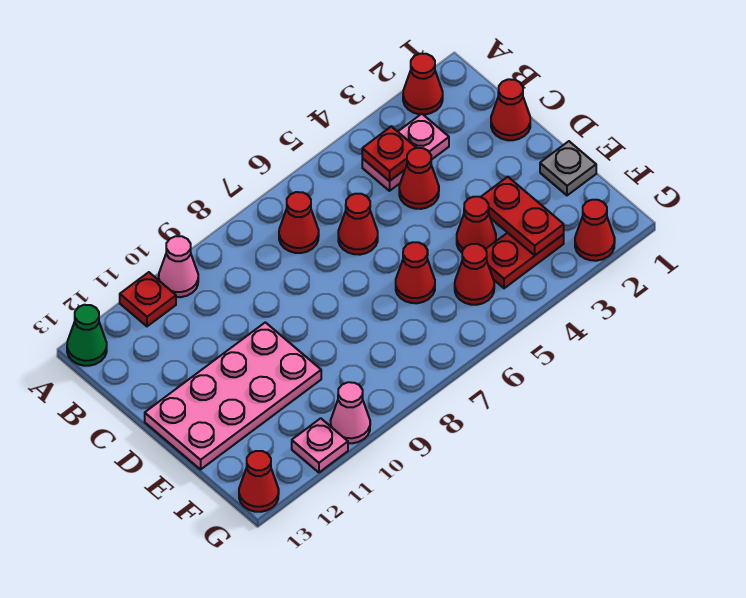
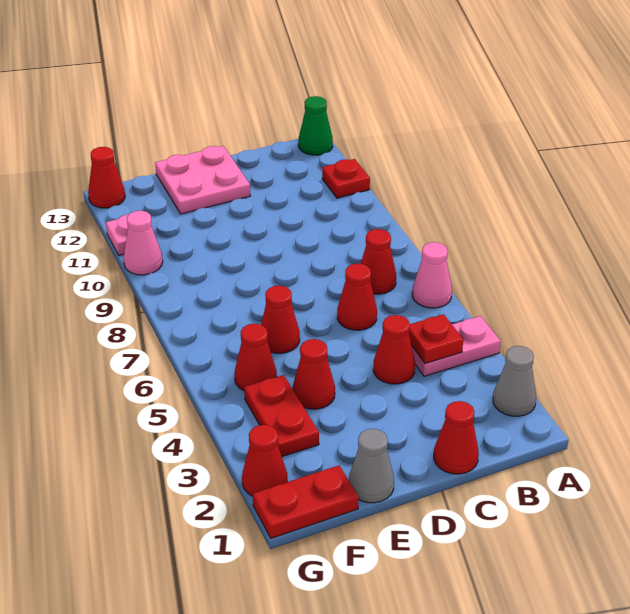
red 1x1 cone [403,54,443,114] -> grey 1x1 cone [493,346,536,416]
pink 1x1 cone [159,236,198,297] -> pink 1x1 cone moved to [412,242,452,308]
pink 1x2 plate [362,114,449,191] -> pink 1x2 plate turned to [412,316,501,376]
pink 2x4 plate [145,322,321,469] -> pink 2x2 plate [155,146,250,214]
grey 1x1 plate [540,141,596,195] -> grey 1x1 cone [349,429,394,503]
red 1x2 plate [481,177,564,255] -> red 1x2 plate moved to [253,465,359,538]

